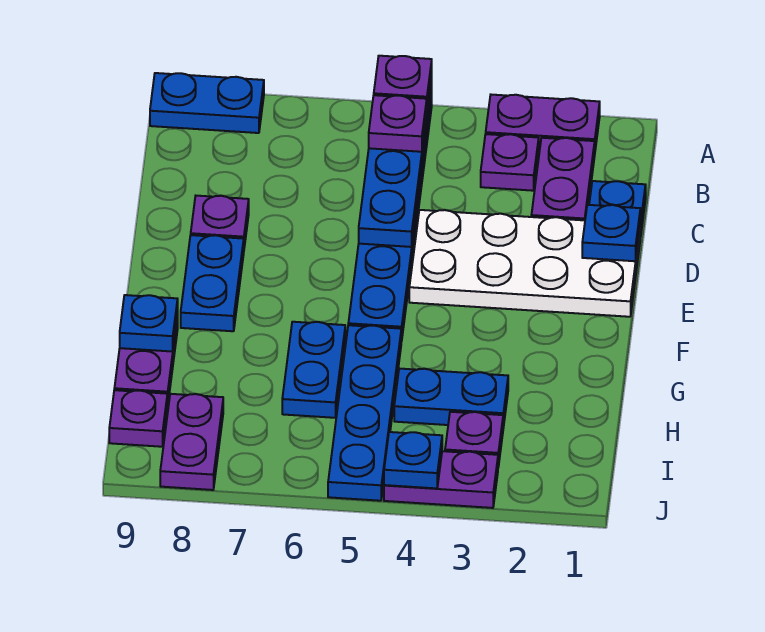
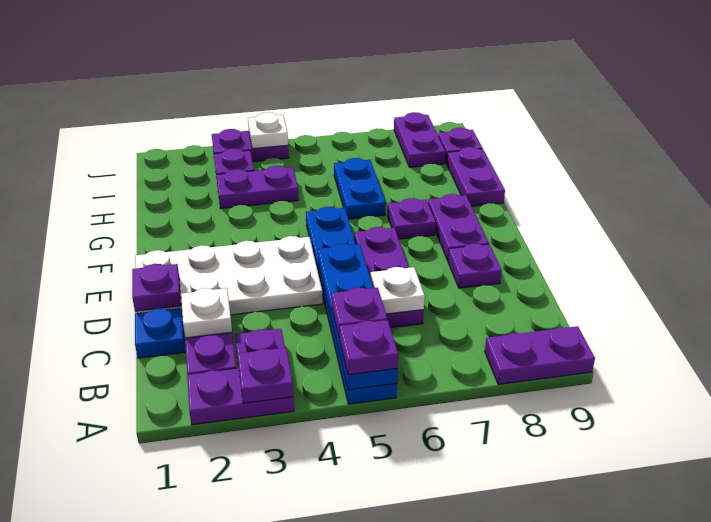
none -> purple 1x1 plate [237,348,293,403]
blue 1x2 plate [150,73,264,133] -> purple 1x2 plate [485,326,595,385]
none -> white 1x1 plate [181,288,232,338]
none -> purple 1x3 plate [354,227,424,328]
none -> white 1x1 plate [371,267,425,314]
blue 1x1 plate [582,205,640,261] -> purple 1x1 plate [132,264,181,311]
blue 1x2 plate [181,235,244,331] -> purple 1x2 plate [428,194,489,260]
none -> purple 1x1 plate [388,198,436,239]
blue 1x4 plate [328,325,401,501] -> none
blue 1x1 plate [120,295,178,352] -> none
blue 1x2 plate [394,369,508,428] -> purple 1x2 plate [216,165,299,209]
blue 1x1 plate [384,432,442,488] -> white 1x1 plate [248,112,288,149]

